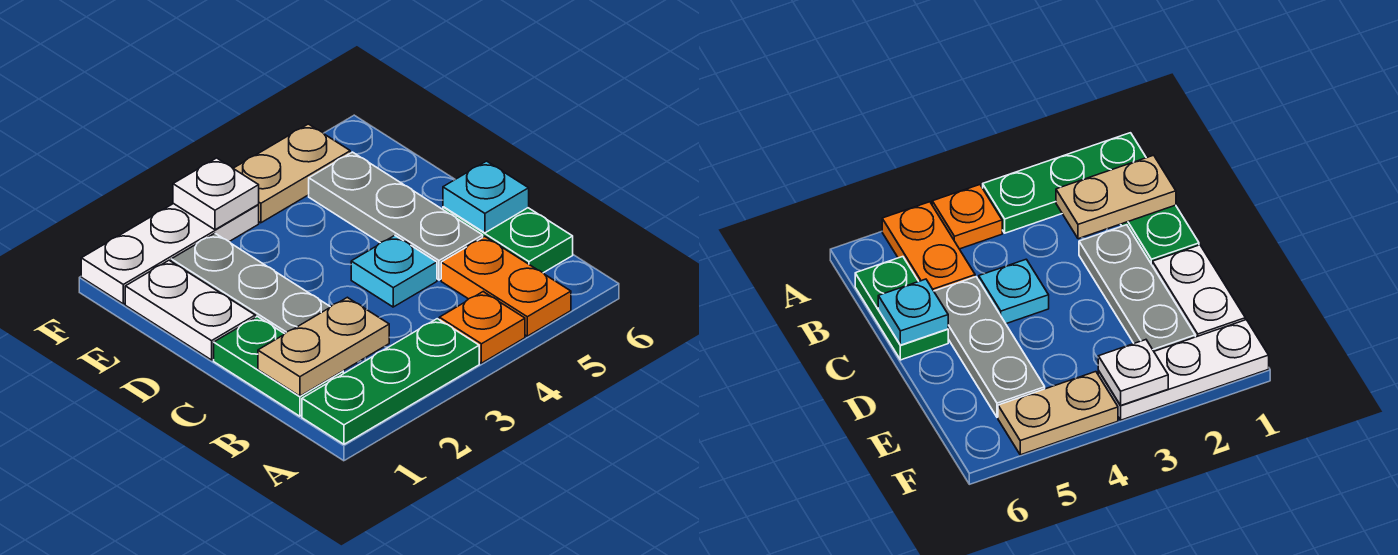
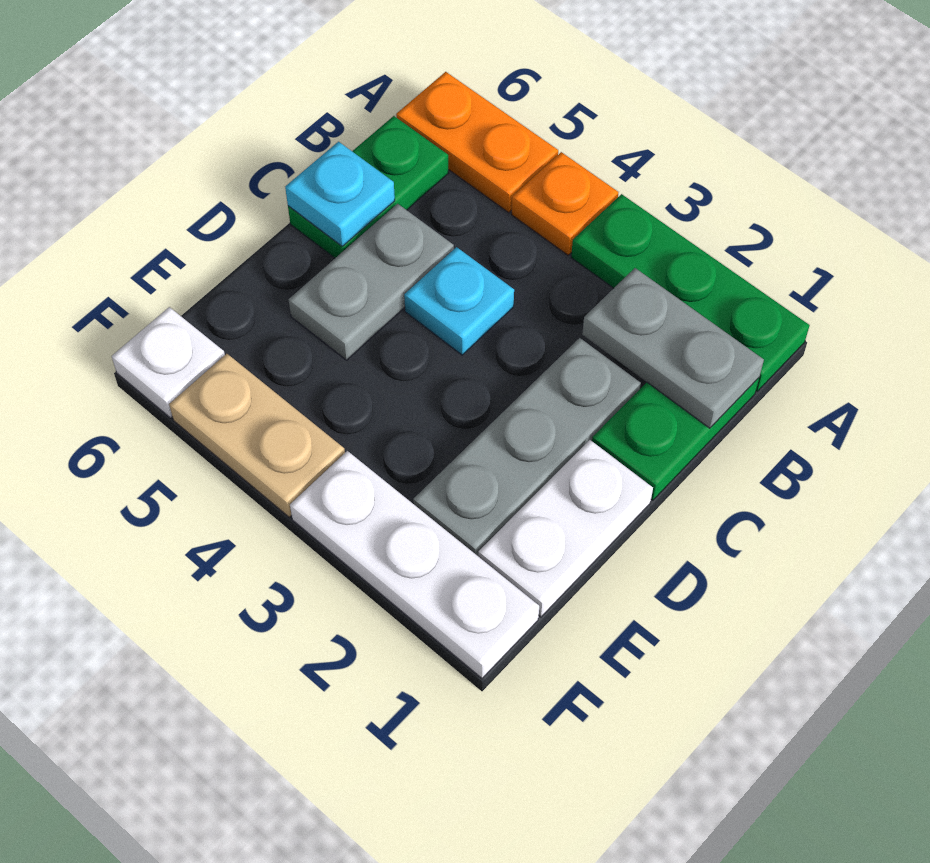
orange 1x2 plate [441,237,571,336] -> orange 1x2 plate turned to [396,72,558,212]
tan 1x2 plate [258,297,389,396] -> grey 1x2 plate [582,268,764,428]
grey 1x3 plate [309,152,483,280] -> grey 1x2 plate [289,204,454,360]
white 1x1 plate [173,158,259,230] -> white 1x1 plate moved to [112,307,225,418]

